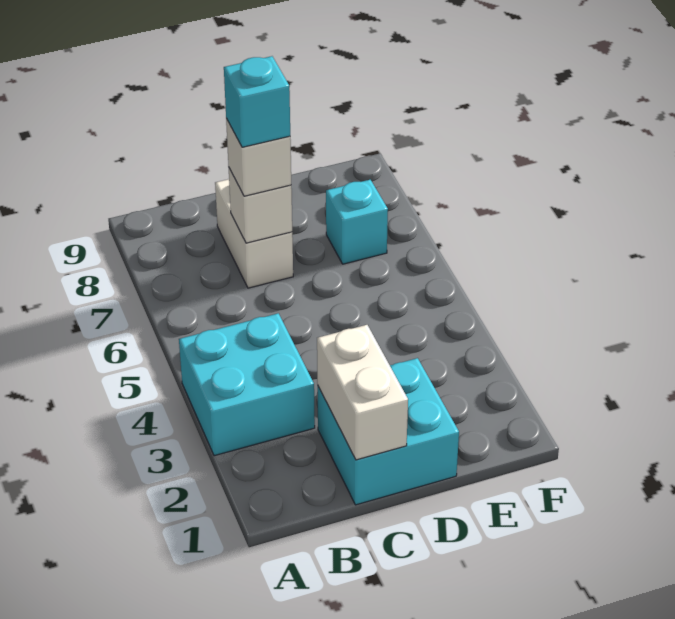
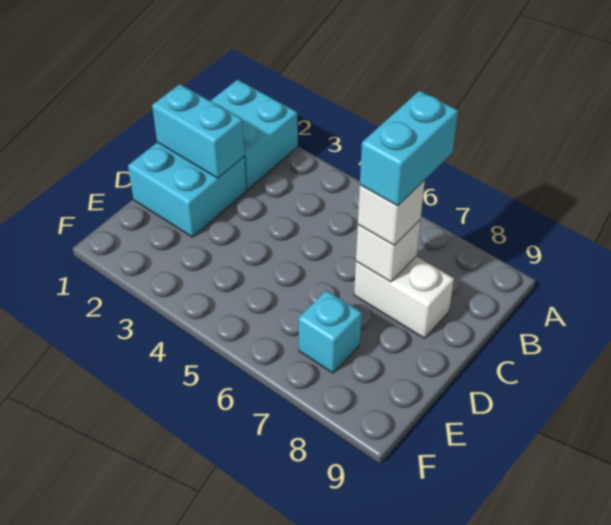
cyan 2x2 brick [179,313,315,456] -> cyan 2x2 brick moved to [211,80,298,190]
white 1x2 brick [317,325,408,460] -> cyan 1x2 brick [152,84,244,178]
cyan 1x1 brick [224,56,290,147] -> cyan 1x2 brick [360,91,458,206]

